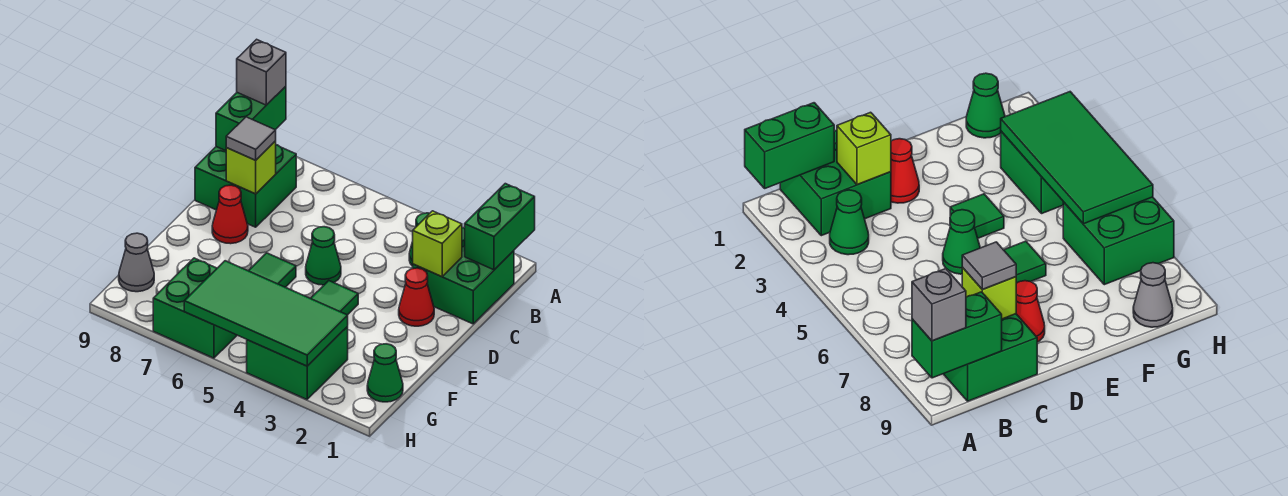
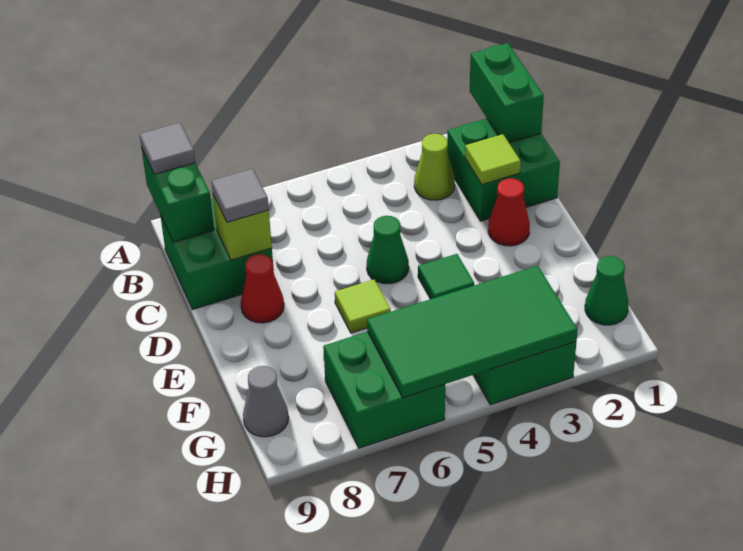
grey 1x1 brick [237,39,286,105] -> grey 1x1 tile [140,123,195,174]
green 1x1 cone [830,190,869,255] -> lime 1x1 cone [414,134,455,200]
lime 1x1 brick [413,211,462,277] -> lime 1x1 tile [465,134,521,184]
green 1x1 tile [249,253,296,287] -> lime 1x1 tile [335,279,391,333]

